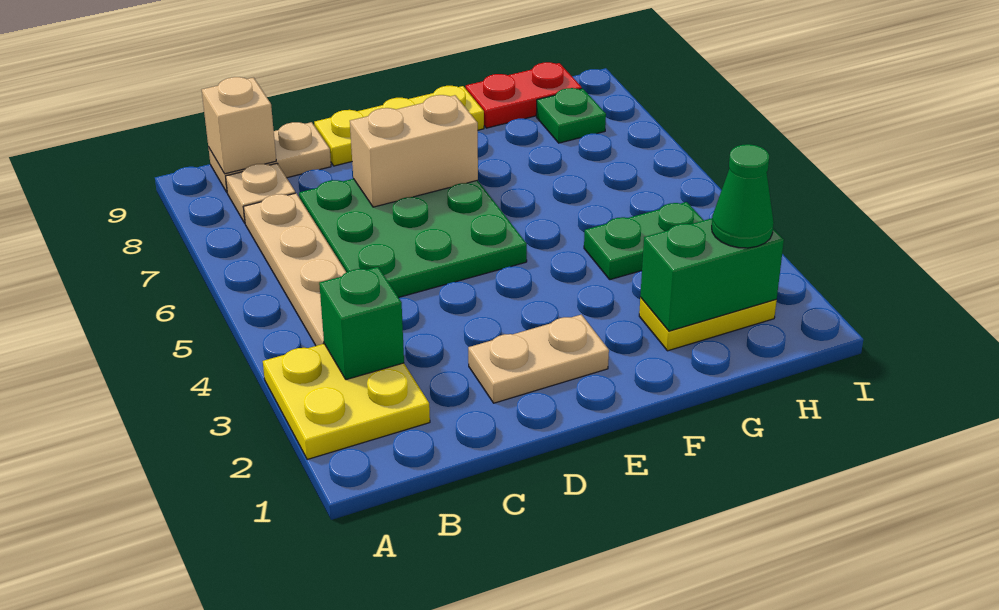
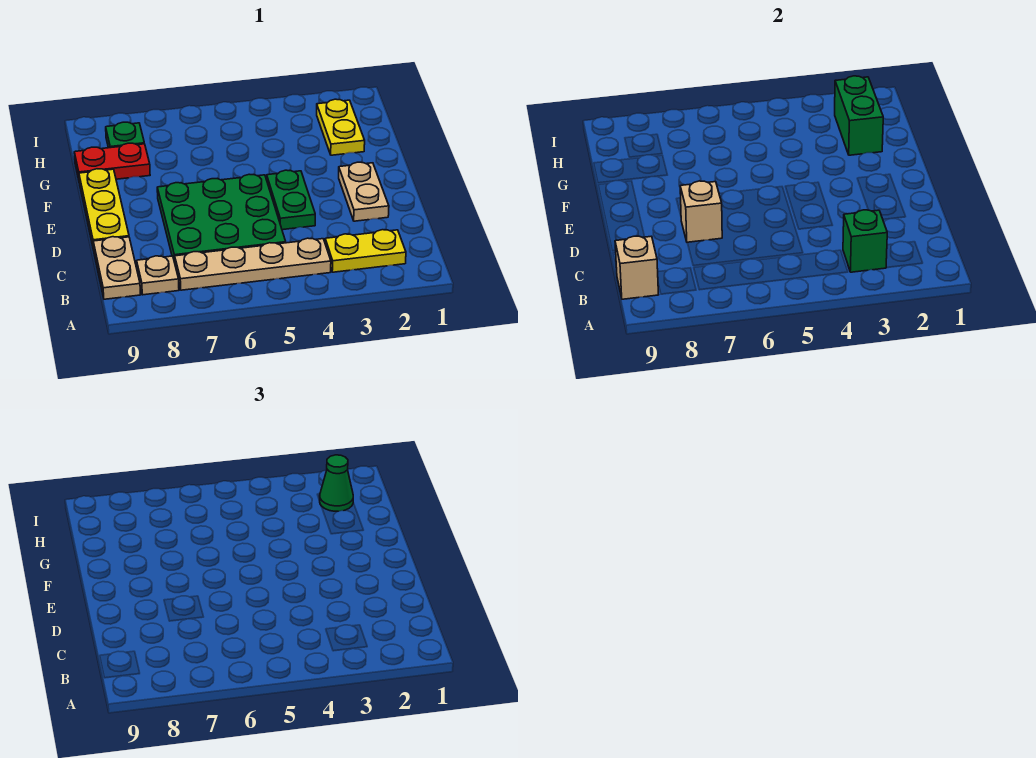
yellow 2x2 plate [263,344,430,459] -> yellow 1x2 plate [325,230,406,272]
tan 1x2 brick [350,95,478,207] -> tan 1x1 brick [680,181,722,243]
green 1x2 plate [584,202,704,280] -> green 1x2 plate moved to [267,170,315,230]
red 1x2 plate [466,62,582,128] -> red 1x2 plate turned to [74,143,150,179]

